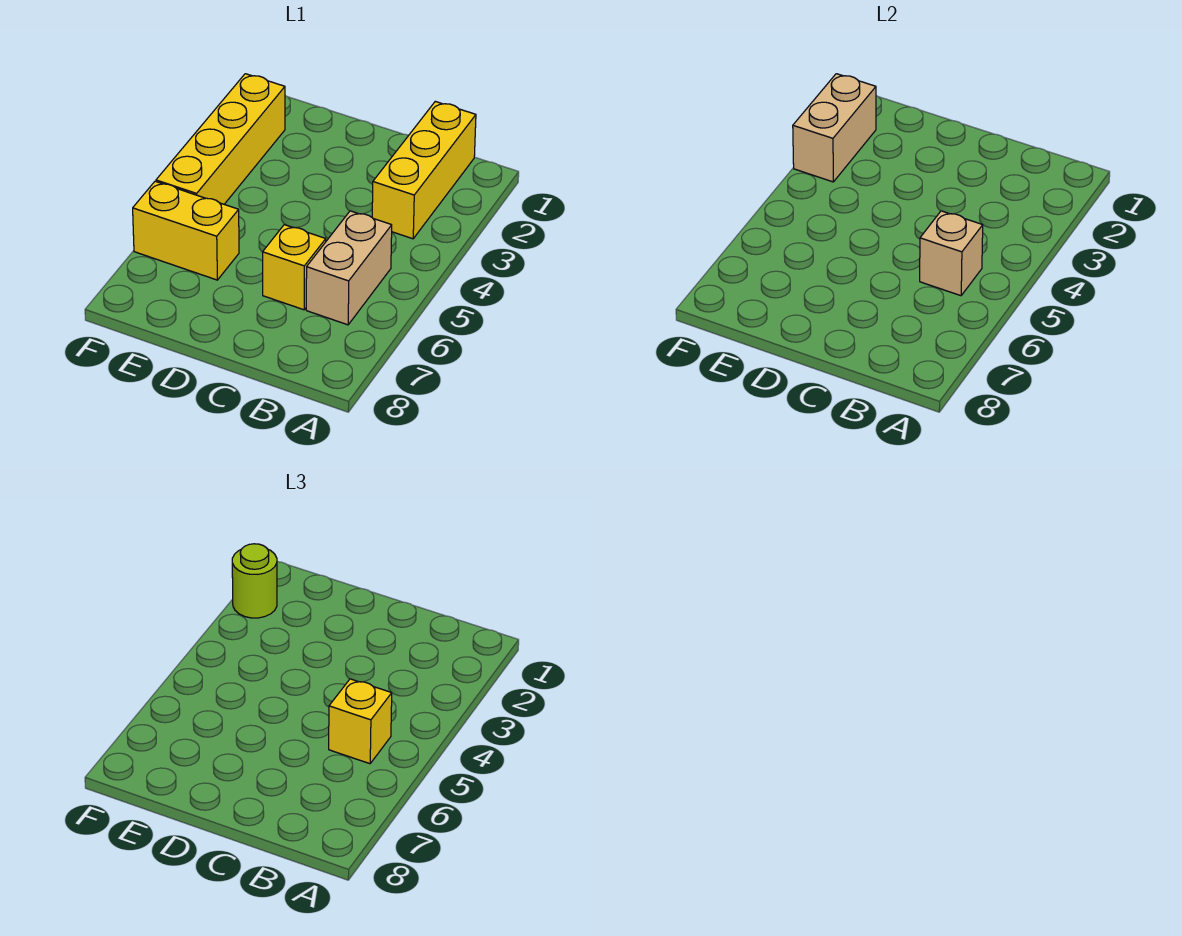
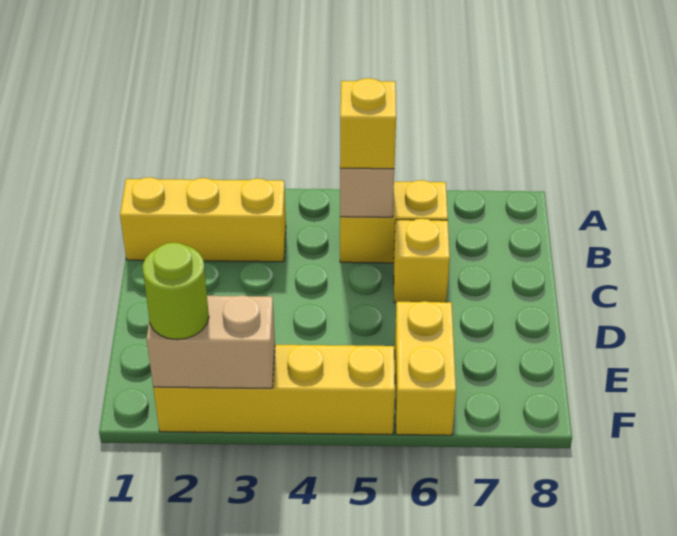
tan 1x2 brick [306,211,392,325] -> yellow 1x2 brick [340,180,448,263]

